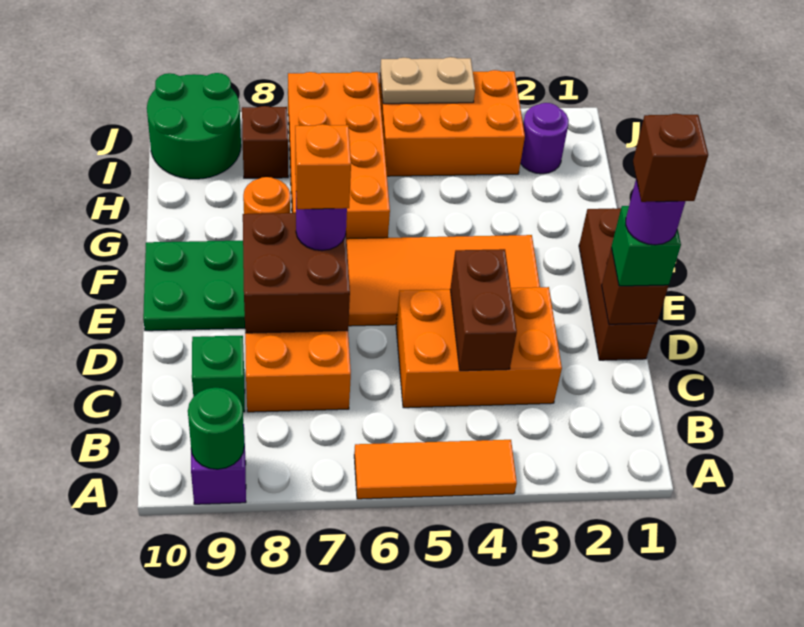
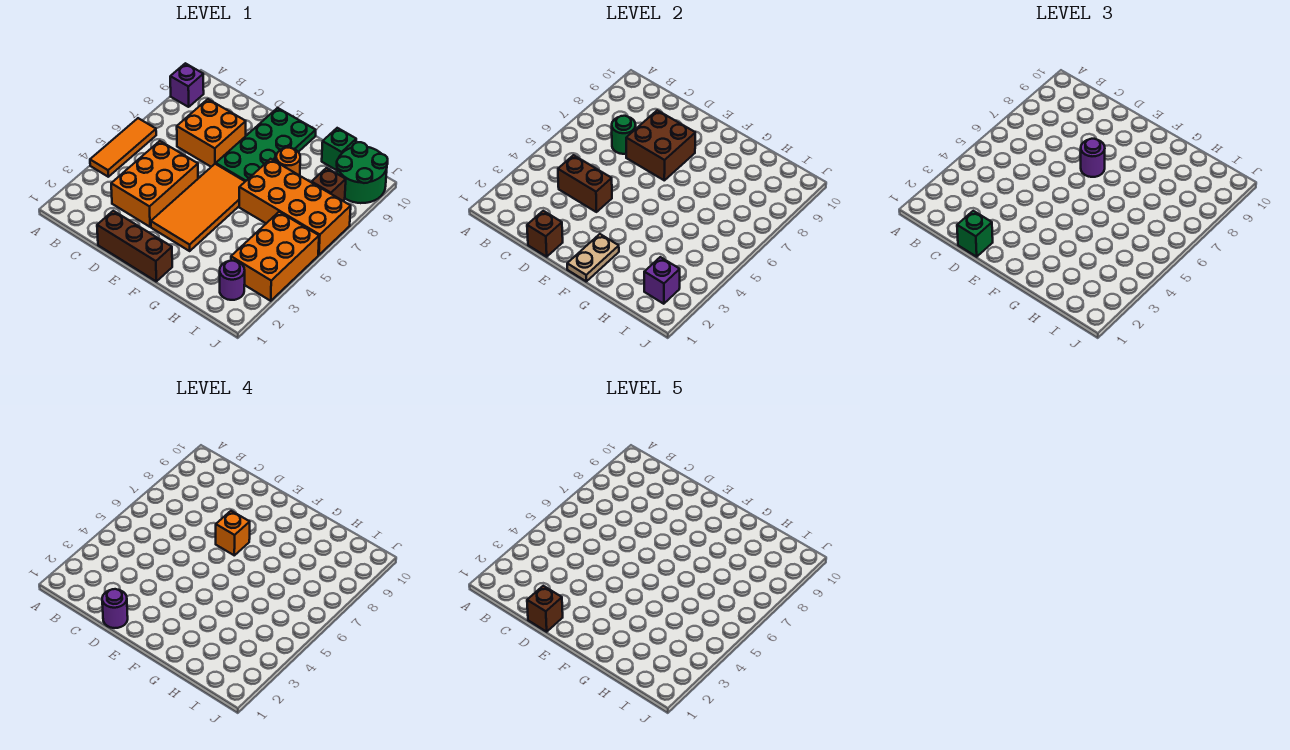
green 1x1 round brick [188,387,244,469] -> green 1x1 round brick moved to [612,116,636,154]
green 1x1 brick [192,336,245,412] -> green 1x1 brick moved to [322,128,356,170]
none -> purple 1x1 brick [644,257,680,304]
tan 1x2 plate [380,57,475,104] -> tan 1x2 plate moved to [567,234,619,281]

